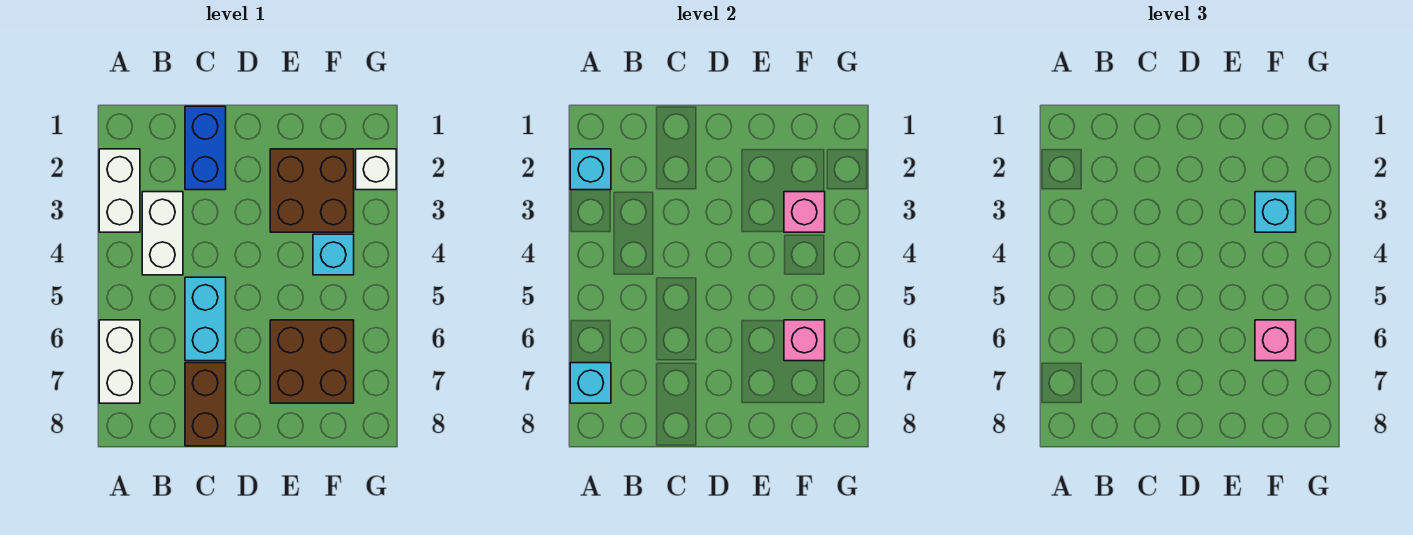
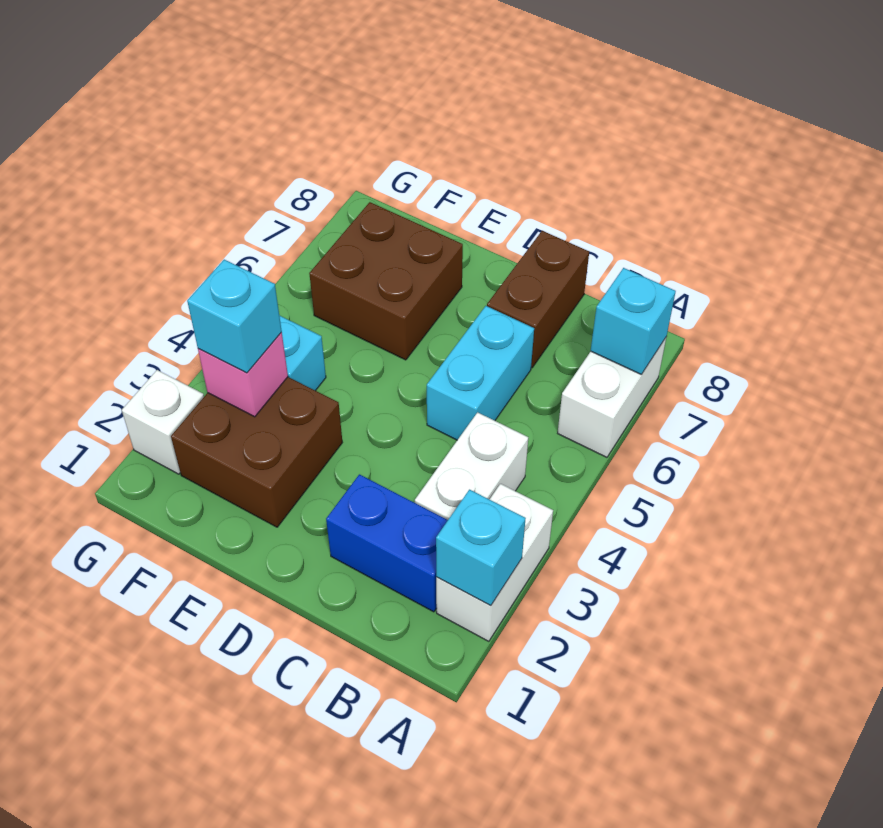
blue 1x2 brick [185,106,226,190] -> blue 1x2 brick turned to [326,474,448,612]
pink 1x1 brick [784,320,825,361] -> none
pink 1x1 brick [1255,320,1296,361] -> none

